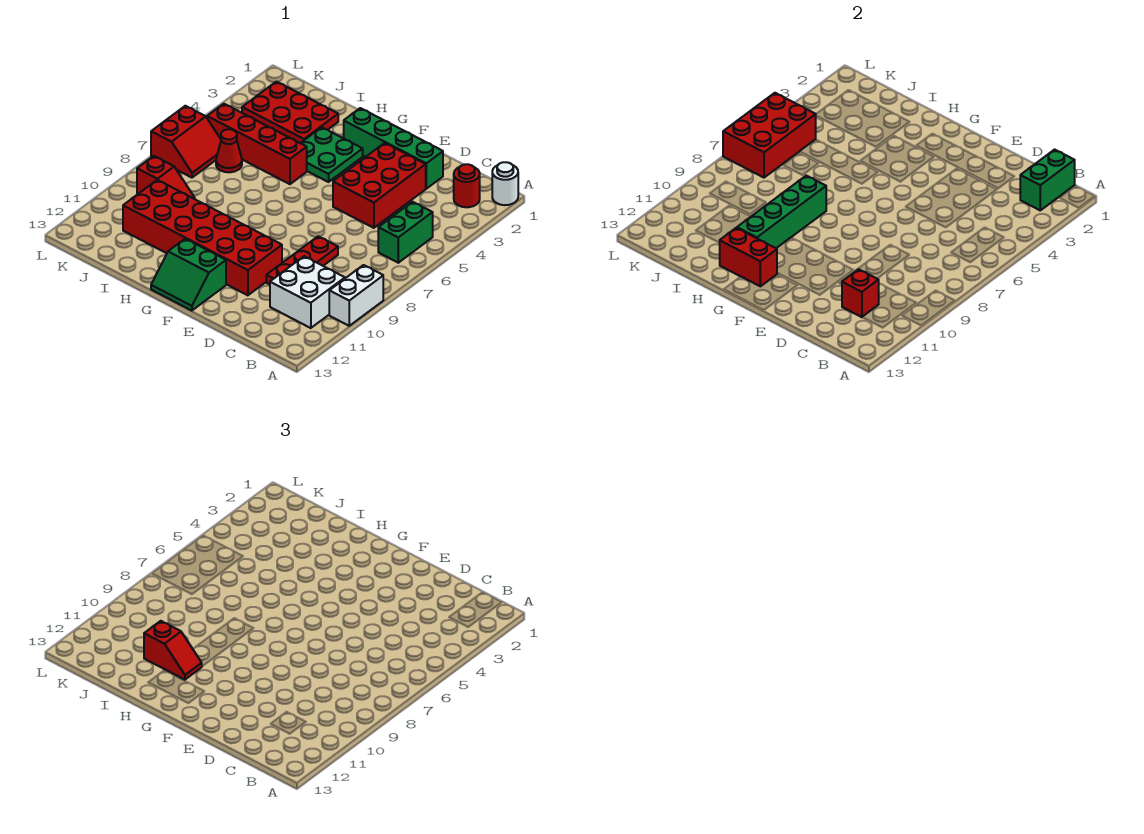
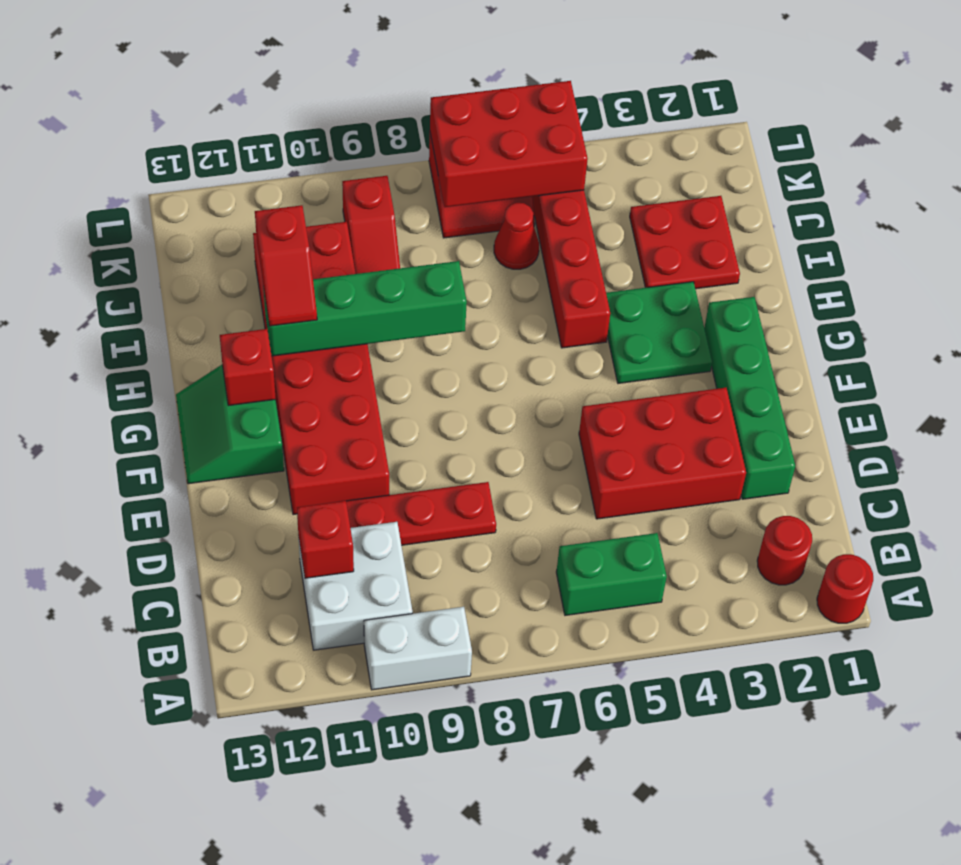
white 1x1 round brick [492,162,518,205] -> red 1x1 round brick [817,554,873,623]
green 1x2 brick [1020,150,1075,210] -> none
red 1x2 brick [720,228,777,286] -> red 1x1 brick [220,329,276,406]
red 2x3 plate [242,82,338,143] -> red 2x2 plate [630,196,740,289]

